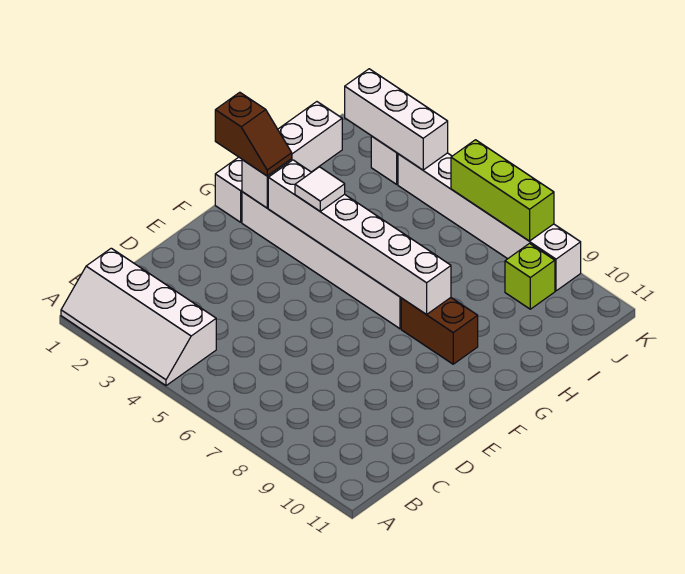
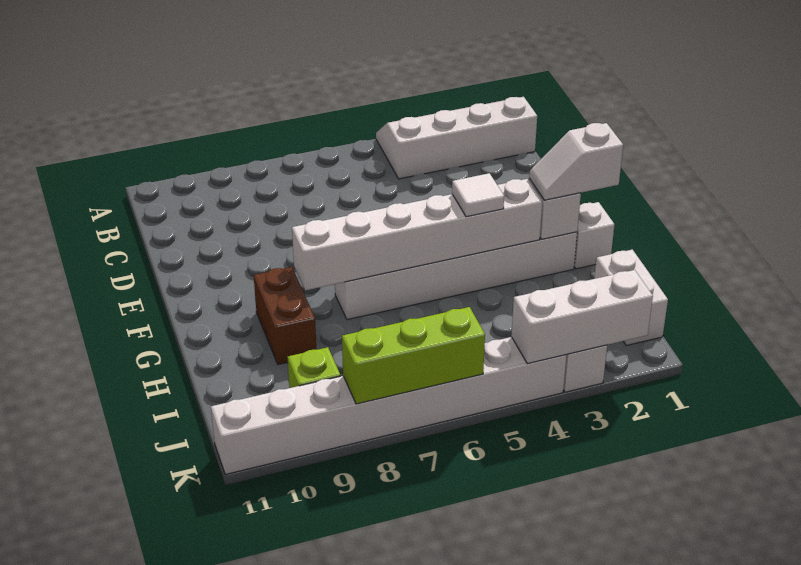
brown 1x2 slope [215,92,292,176] -> white 1x2 slope [529,123,623,200]
brown 1x2 brick [401,298,478,364] -> brown 1x2 brick turned to [254,267,317,365]
white 1x6 brick [398,153,581,291] -> white 1x8 brick [211,337,566,475]

